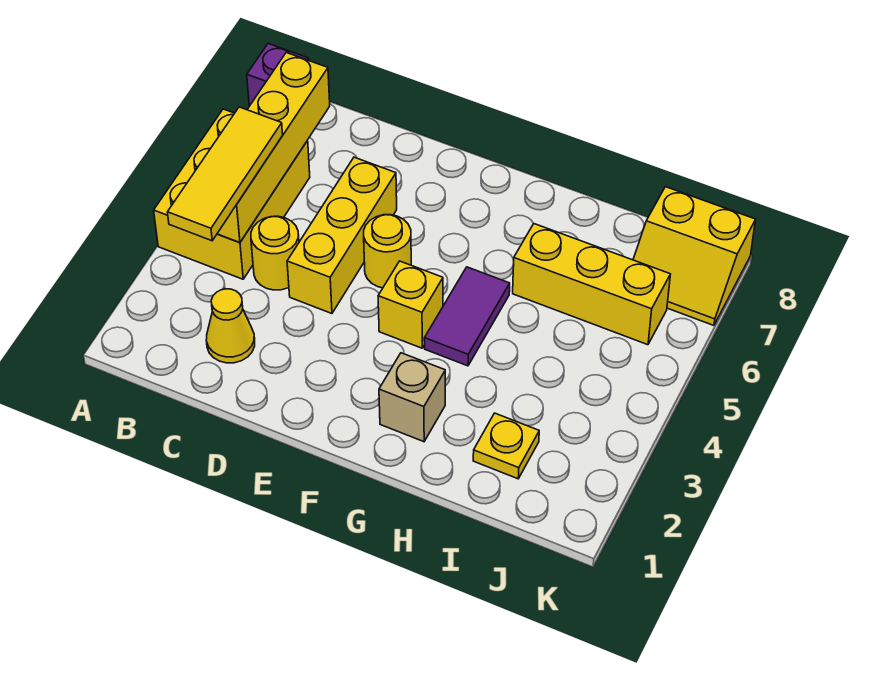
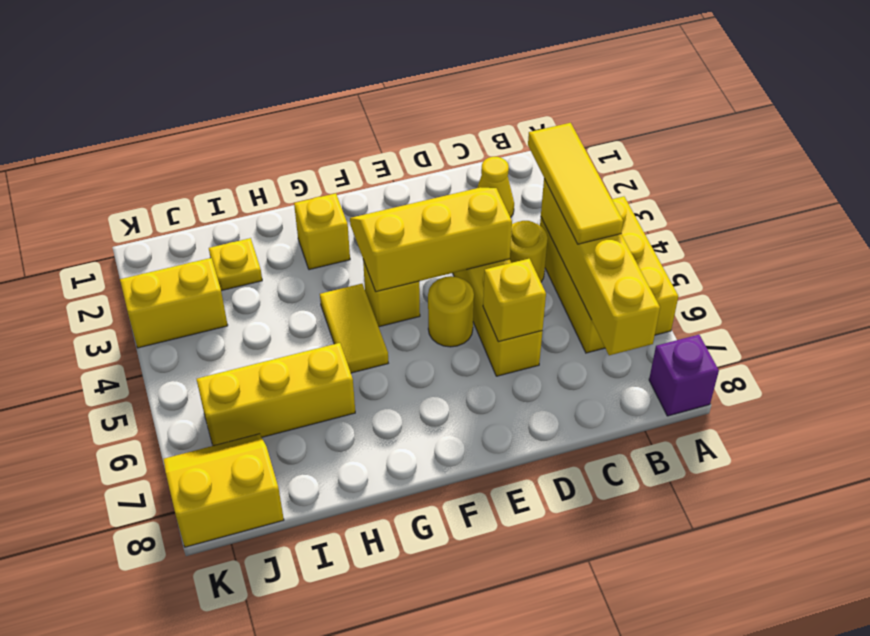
none -> yellow 2x3 slope [350,187,512,292]
none -> yellow 1x1 brick [483,259,546,342]
tan 1x1 brick [379,353,445,442] -> yellow 1x1 brick [294,193,350,270]
purple 1x2 tile [424,267,510,366] -> yellow 1x2 tile [320,284,388,373]
none -> yellow 1x2 brick [120,258,228,348]

